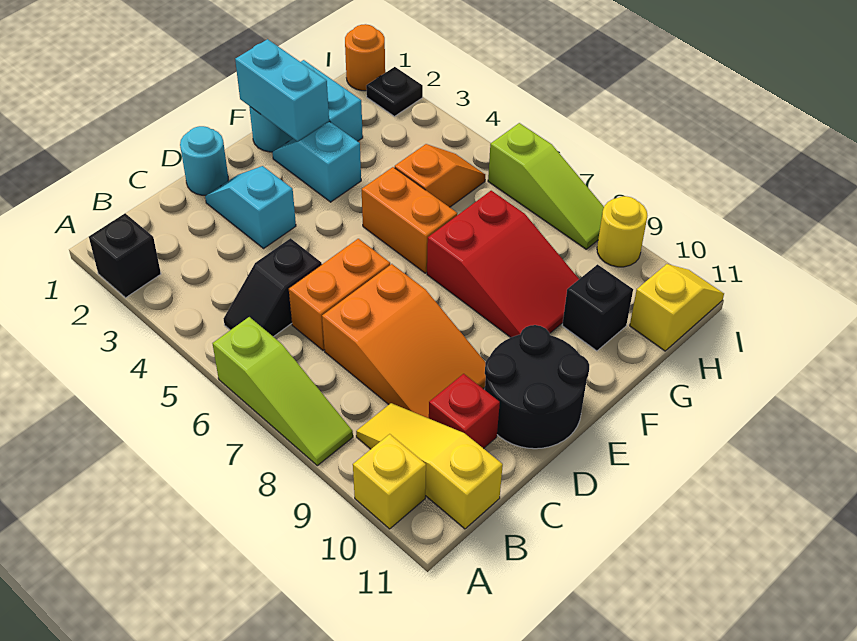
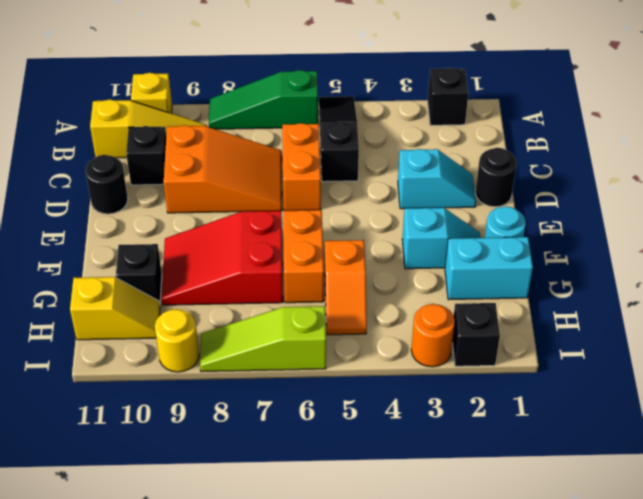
lime 1x3 slope [213,317,353,466] -> green 1x3 slope [209,70,318,129]
black 1x2 slope [223,238,322,337] -> black 1x3 slope [319,96,359,182]
orange 2x3 slope [322,264,486,418] -> orange 2x3 slope turned to [164,125,282,213]
red 1x1 brick [429,374,500,449] -> black 1x1 brick [126,126,166,185]
cyan 1x1 round brick [180,126,228,195] -> black 1x1 round brick [476,148,517,207]
black 2x2 round brick [485,325,589,449] -> black 1x1 round brick [85,155,128,214]
cyan 1x2 brick [235,39,329,141] -> none
orange 1x2 brick [362,167,457,273] -> orange 1x2 brick turned to [283,210,324,303]
yellow 1x2 slope [630,264,724,351] -> yellow 1x2 slope turned to [70,277,160,340]
orange 1x1 round brick [345,24,385,91] -> orange 1x1 round brick moved to [411,304,455,367]
black 1x1 plate [366,67,423,116] -> black 1x1 brick [452,303,500,366]

